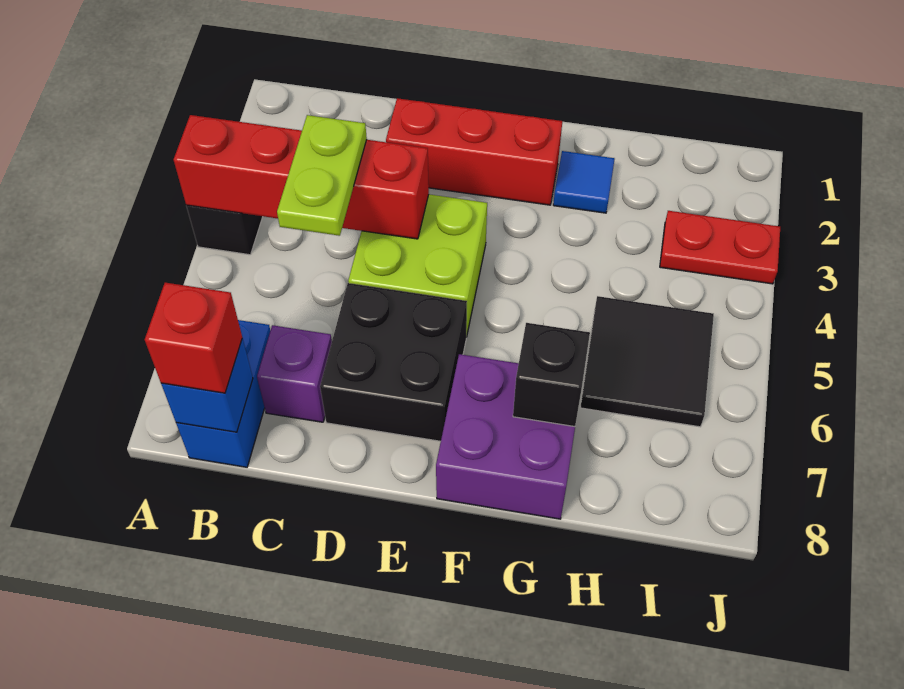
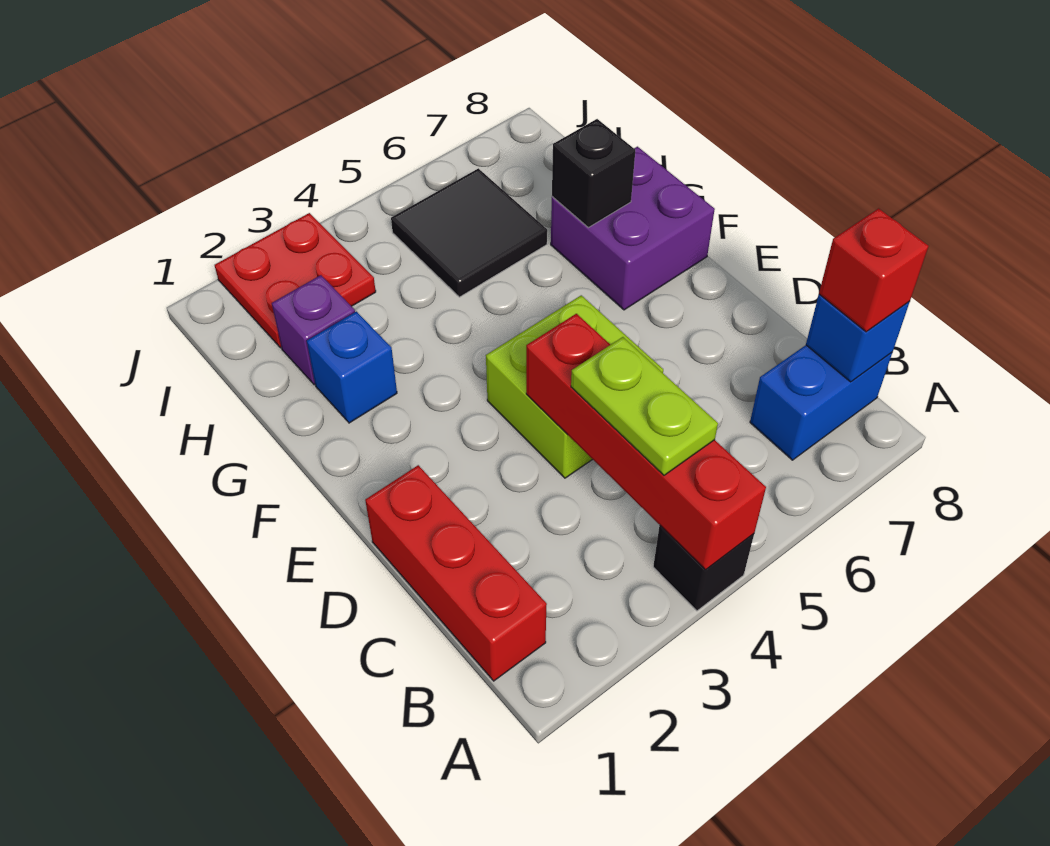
lime 1x2 plate [277,115,367,236] -> lime 1x2 plate turned to [571,337,718,475]
purple 1x1 brick [257,325,332,422] -> purple 1x1 brick moved to [272,275,355,385]
red 1x3 brick [386,98,562,205] -> red 1x3 brick moved to [365,465,547,681]
black 2x2 brick [320,283,467,441] -> none
blue 1x1 tile [553,151,615,213] -> blue 1x1 brick [307,311,397,423]
red 1x2 plate [660,211,780,284] -> red 2x2 plate [215,213,376,348]

